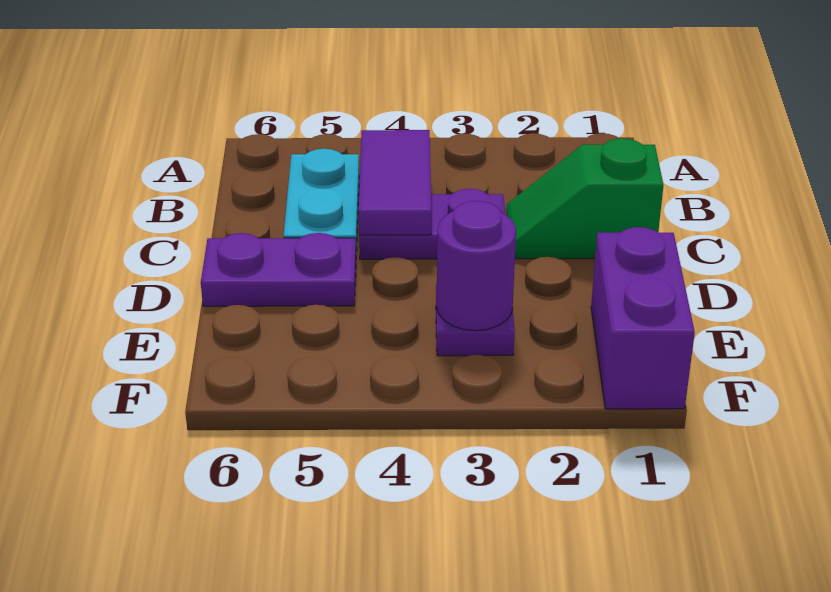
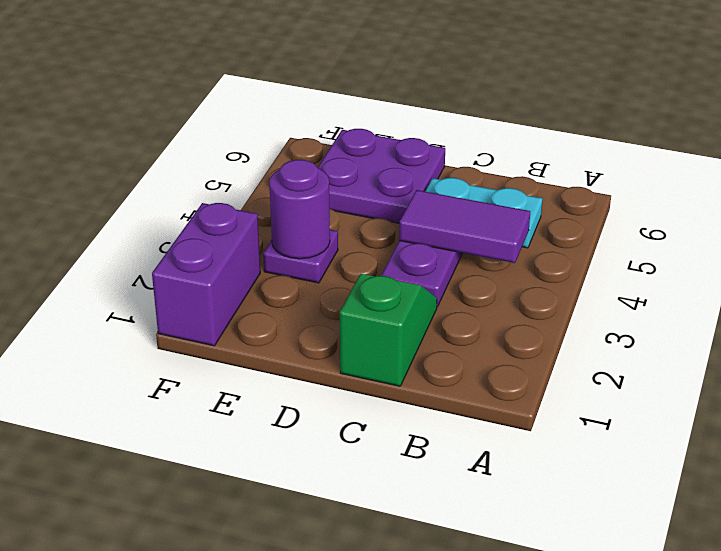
purple 1x2 plate [201,233,356,306] -> purple 2x2 plate [318,129,445,223]
purple 1x2 brick [591,227,695,409] -> purple 1x2 brick turned to [152,203,260,346]

